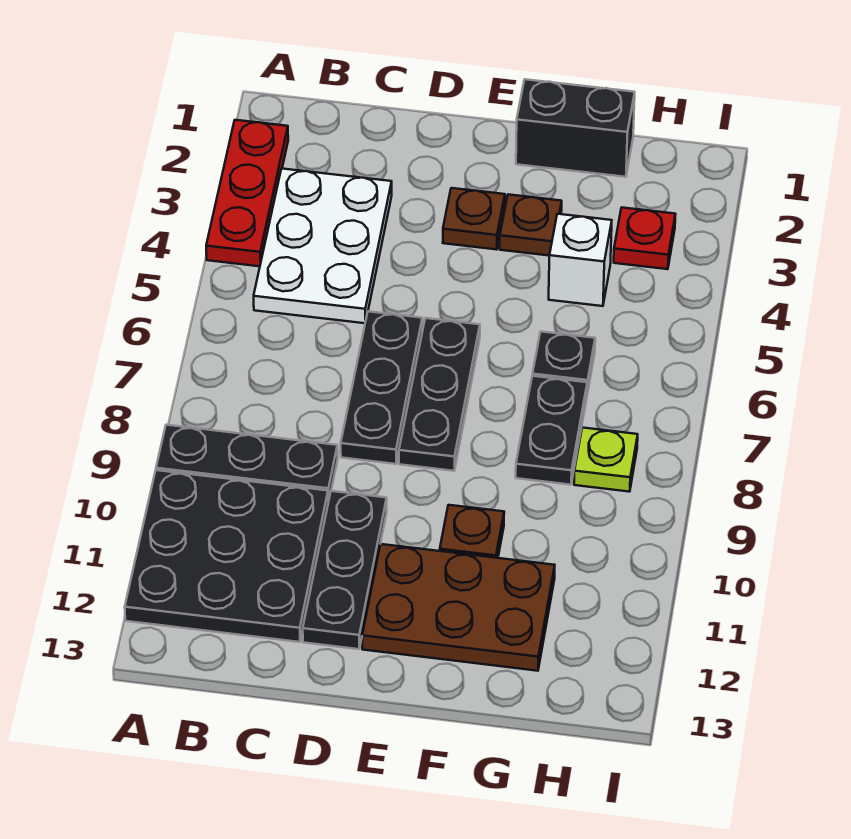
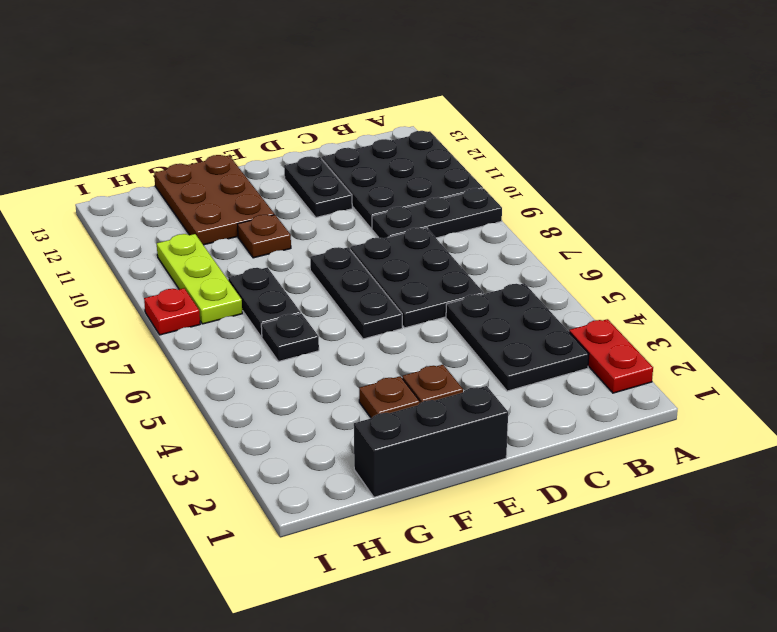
red 1x3 plate [206,120,288,266] -> red 1x2 plate [569,319,653,393]
white 2x3 plate [254,169,392,323] -> black 2x3 plate [446,283,589,391]
black 1x3 plate [341,311,422,464] -> black 2x3 plate [350,228,484,328]
black 1x3 plate [303,491,387,649] -> black 1x2 plate [284,156,352,217]
brown 2x3 plate [362,544,555,671] -> brown 2x3 plate turned to [154,155,274,245]
black 1x2 brick [516,79,635,177] -> black 1x3 brick [354,386,508,497]
white 1x1 brick [549,214,612,306] -> none
red 1x1 plate [614,208,676,269] -> red 1x1 plate moved to [144,288,200,335]
lime 1x1 plate [574,428,638,492] -> lime 1x3 plate [157,234,242,324]

